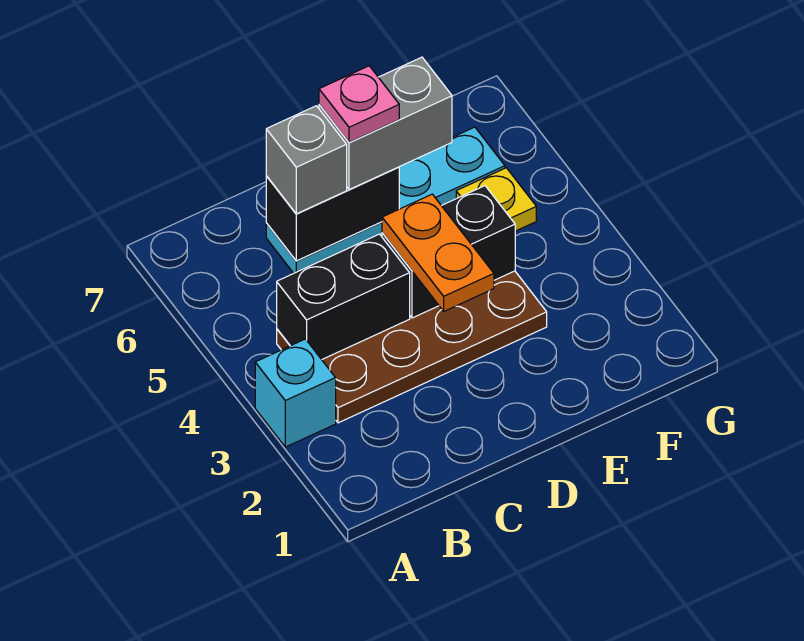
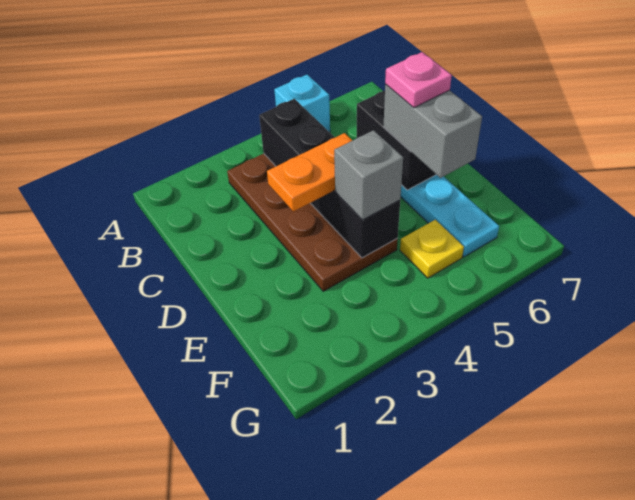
cyan 1x1 brick [255,339,336,447] -> cyan 1x1 brick moved to [274,75,330,132]
grey 1x1 brick [266,106,347,214] -> grey 1x1 brick moved to [334,130,403,220]

